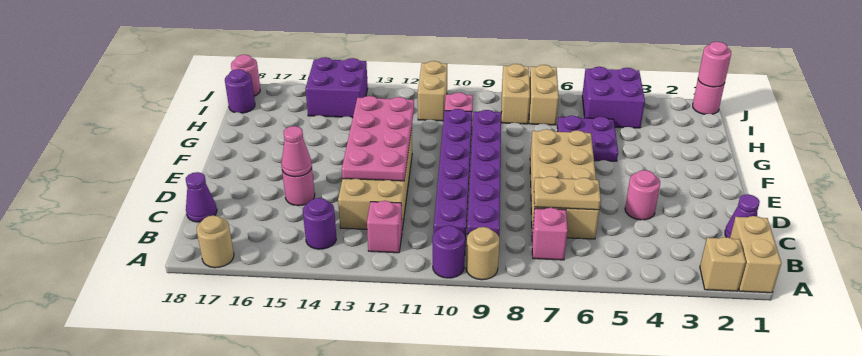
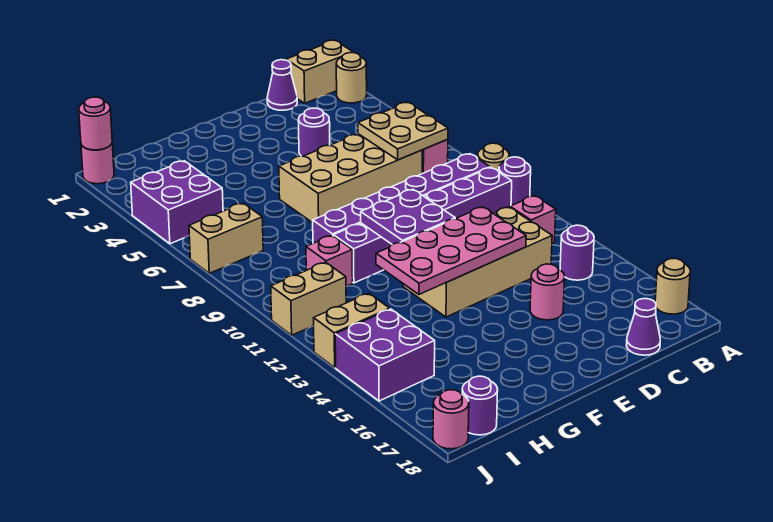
tan 1x1 brick [700,237,746,291] -> tan 1x1 round brick [336,53,367,103]
tan 1x2 plate [534,176,601,210] -> tan 2x2 plate [358,103,448,160]
pink 1x1 round brick [625,170,660,220] -> purple 1x1 round brick [298,108,330,156]
pink 1x1 cone [281,126,312,177] -> none
purple 2x2 plate [557,115,618,161] -> purple 2x2 plate moved to [361,190,455,244]
tan 1x2 brick [501,64,530,124] -> tan 1x2 brick moved to [314,293,390,368]

